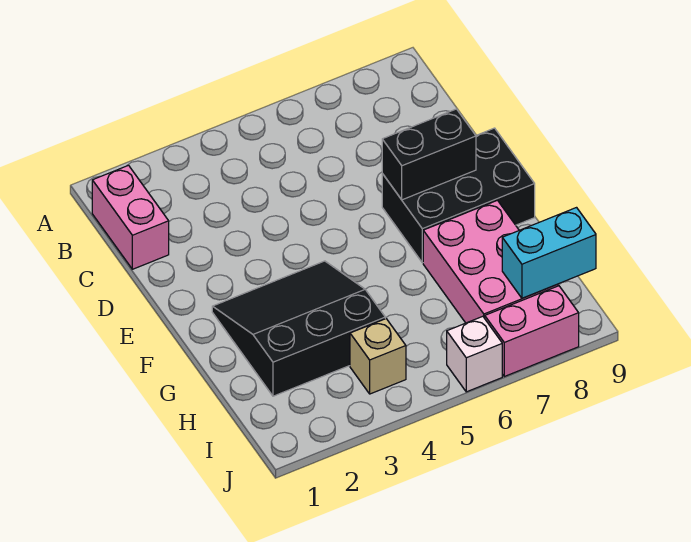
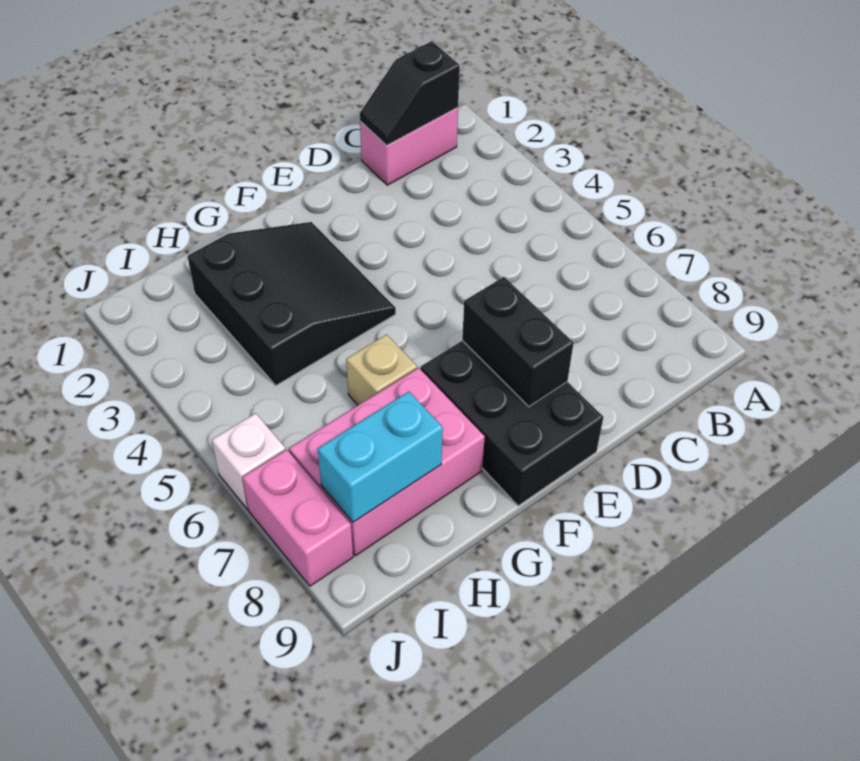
none -> black 1x2 slope [360,41,460,146]
tan 1x1 brick [350,319,406,394] -> tan 1x1 brick moved to [346,334,417,405]
cyan 1x2 brick [502,208,596,298] -> cyan 1x2 brick turned to [318,391,443,522]

